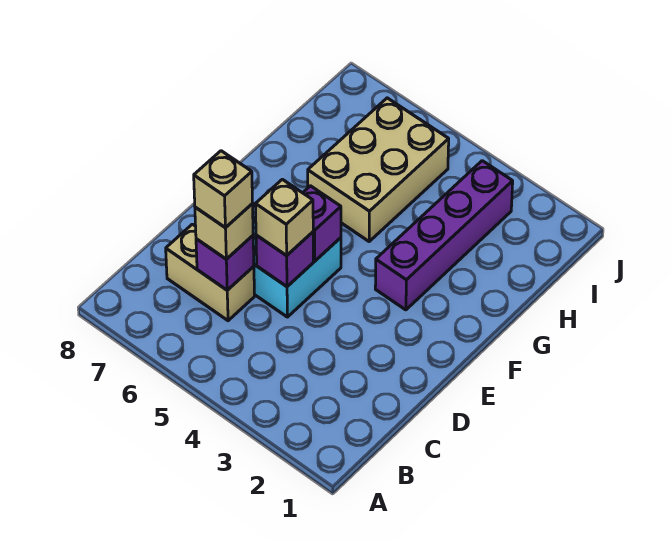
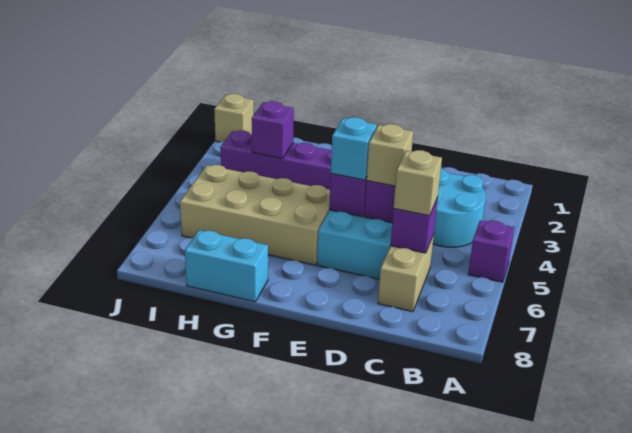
none -> purple 1x1 brick [468,220,514,282]
none -> cyan 2x2 round brick [433,169,486,247]
tan 1x1 brick [194,151,252,228] -> tan 1x1 brick moved to [214,94,254,142]
none -> cyan 1x1 brick [331,117,377,180]
tan 2x3 brick [308,98,449,241] -> tan 2x4 brick [180,165,330,265]
none -> cyan 1x2 brick [185,230,268,302]
none -> purple 1x1 brick [252,101,294,159]

